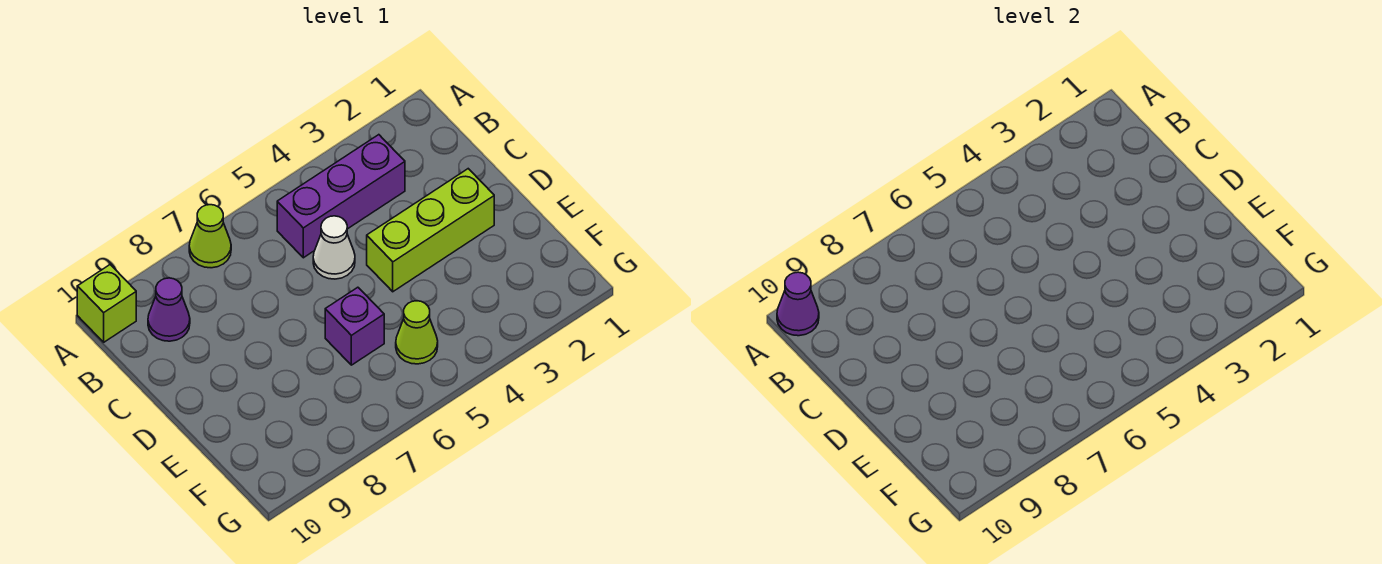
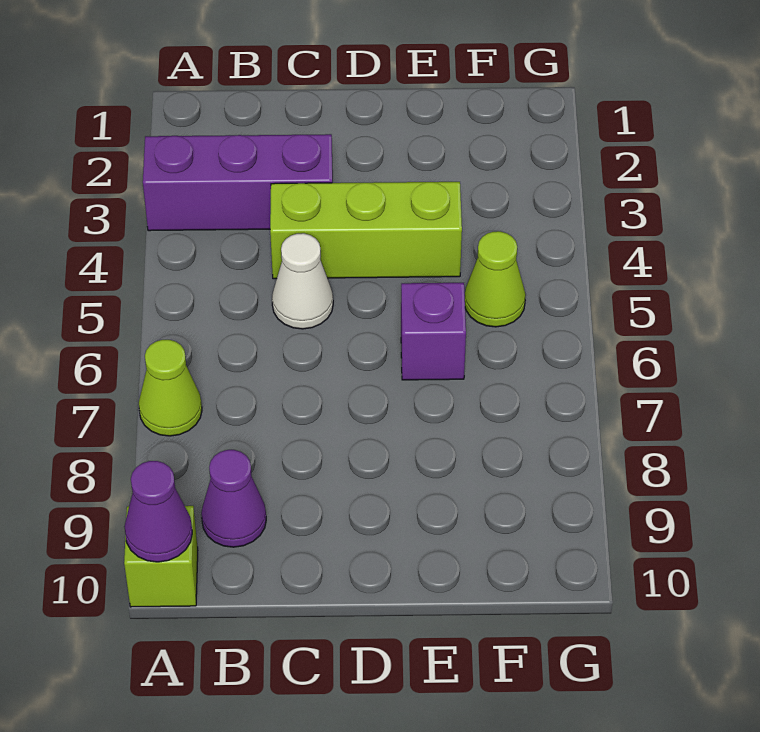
purple 1x3 brick [277,135,405,258] -> purple 1x3 brick turned to [143,134,333,231]
lime 1x3 brick [367,169,494,292] -> lime 1x3 brick turned to [270,182,462,279]

